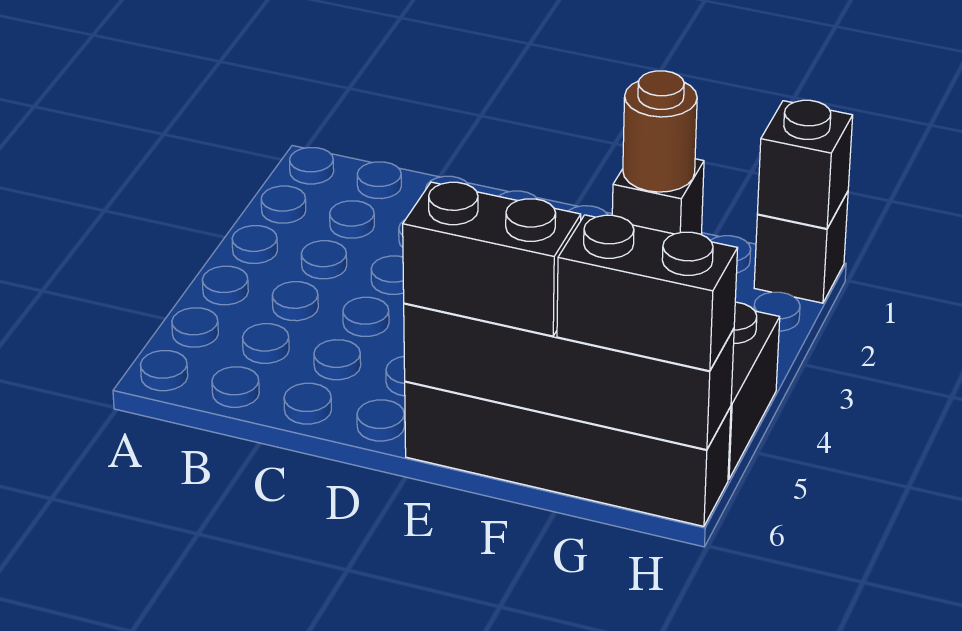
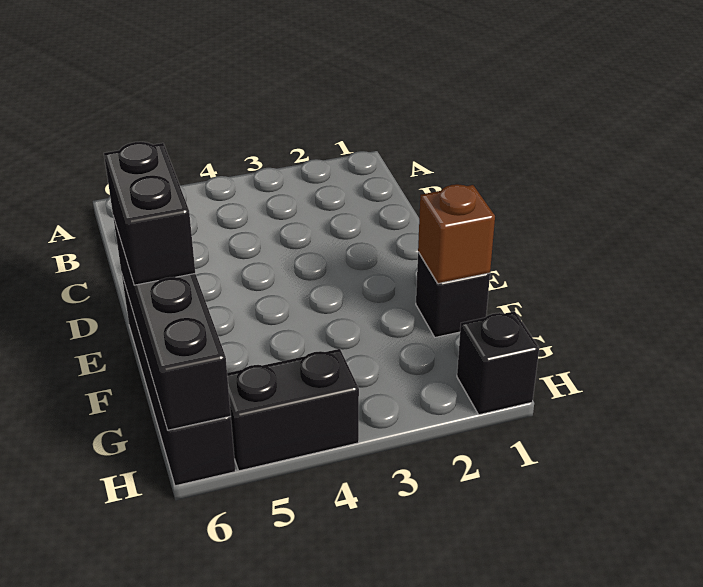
brown 1x1 round brick [623,71,697,192] -> brown 1x1 brick [418,184,495,284]
black 1x2 brick [557,215,738,371] -> none
black 1x1 brick [757,100,853,229] -> none

